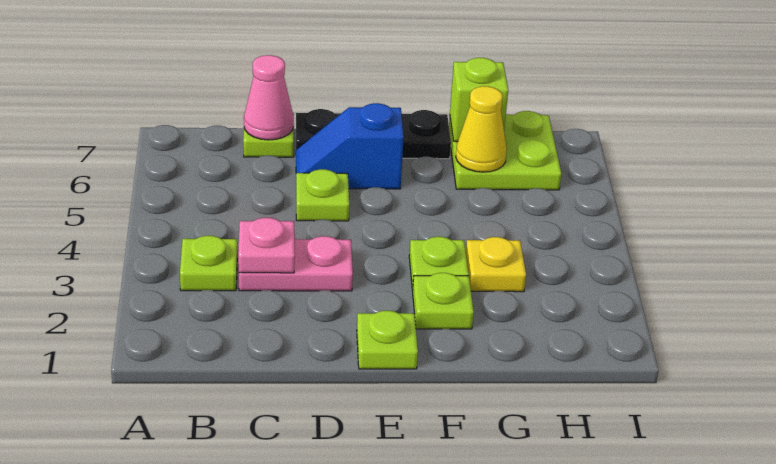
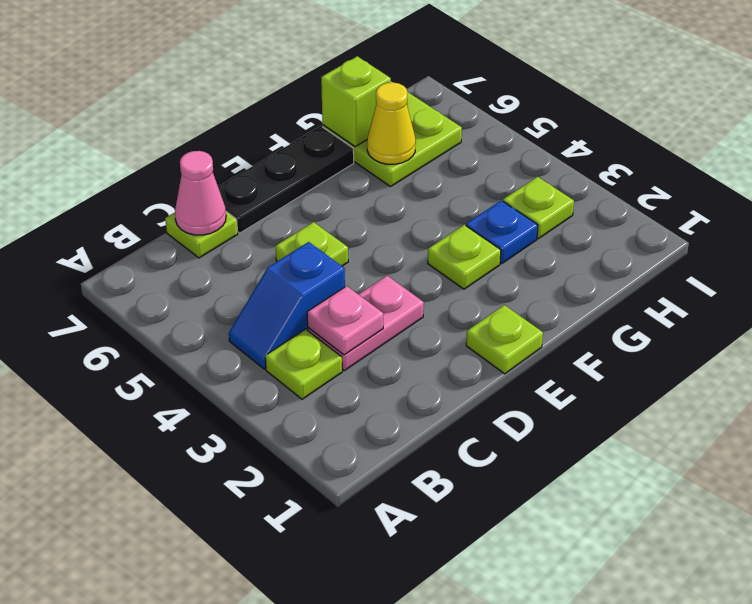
blue 1x2 slope [296,103,404,189] -> blue 1x2 slope moved to [229,242,345,369]
lime 1x1 plate [412,273,474,329] -> lime 1x1 plate moved to [503,177,574,239]
yellow 1x1 plate [466,237,526,292] -> blue 1x1 plate [466,200,538,263]

